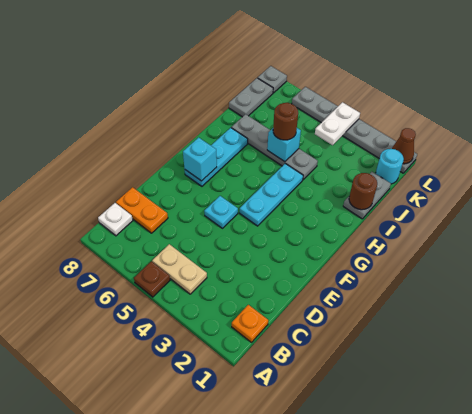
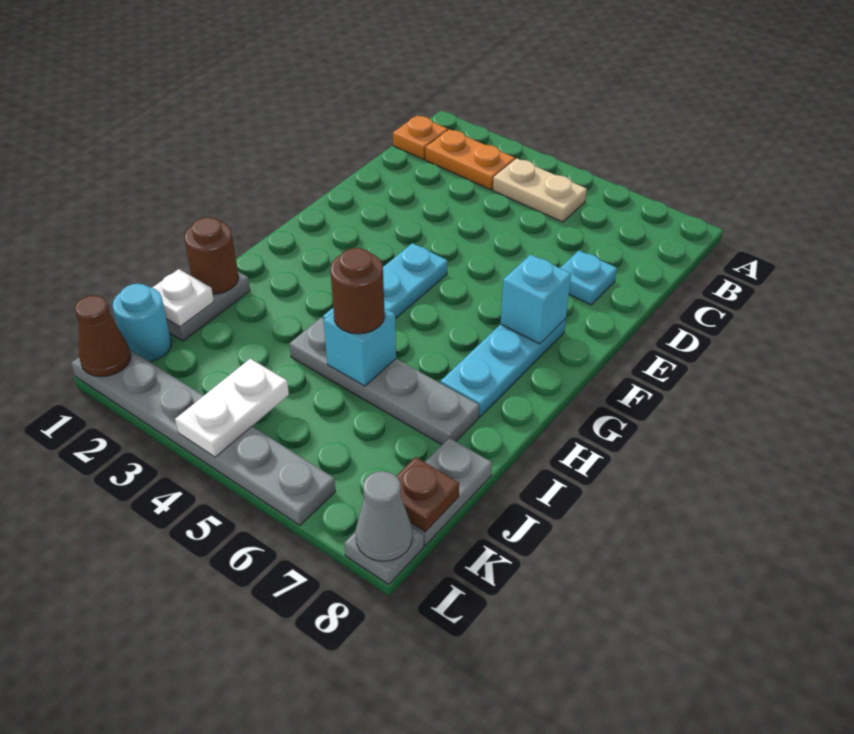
brown 1x1 plate [134,261,170,297] -> brown 1x1 plate moved to [396,457,459,532]
white 1x1 plate [98,203,133,236] -> white 1x1 plate moved to [152,269,214,327]
orange 1x2 plate [116,187,168,233] -> orange 1x2 plate moved to [425,129,515,190]
cyan 1x1 plate [204,196,238,228] -> cyan 1x1 plate moved to [561,251,617,305]
none -> grey 1x1 cone [355,471,412,561]

